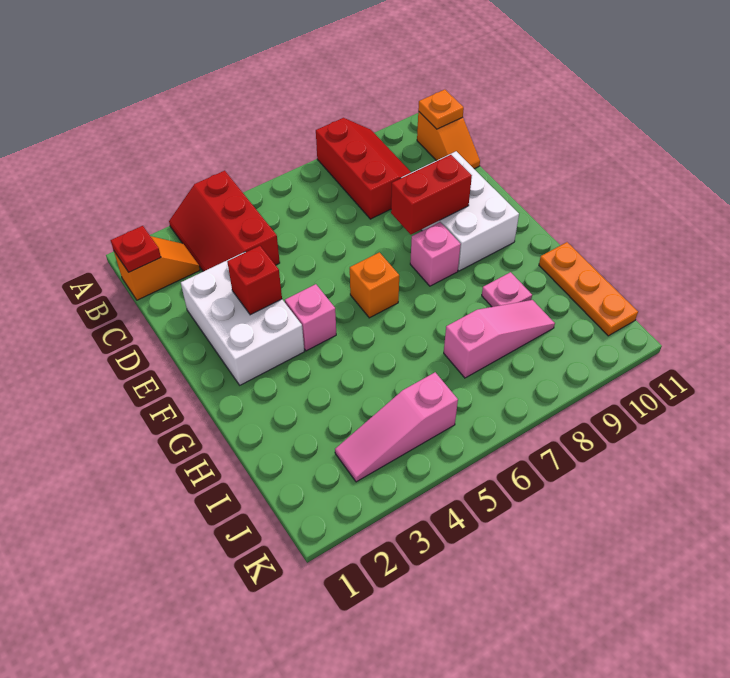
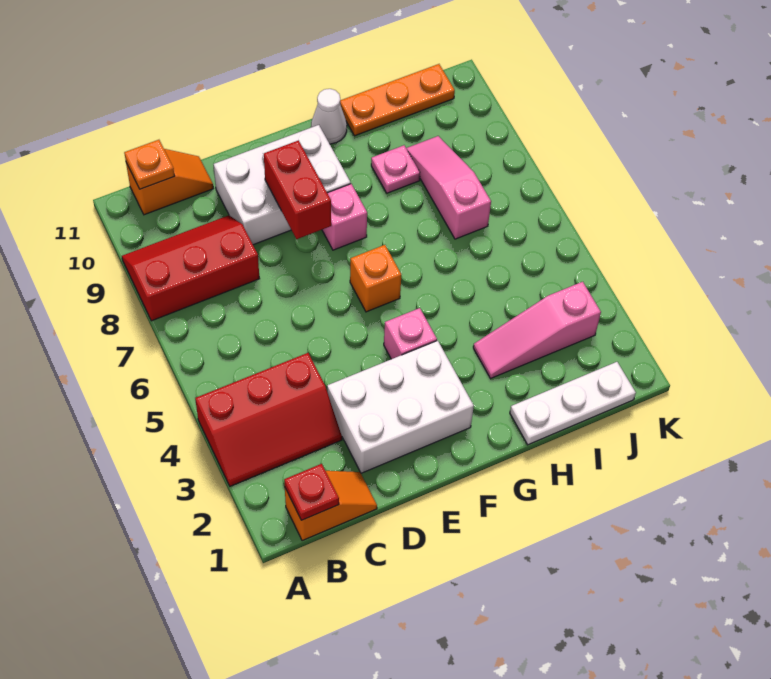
orange 1x2 slope [114,236,200,300] -> orange 1x2 slope turned to [285,471,377,541]
red 1x1 brick [227,246,282,315] -> none
none -> white 1x1 cone [311,89,347,144]
none -> white 1x3 plate [510,362,636,445]
pink 1x3 slope [335,372,458,482] -> pink 1x3 slope turned to [473,282,601,378]

